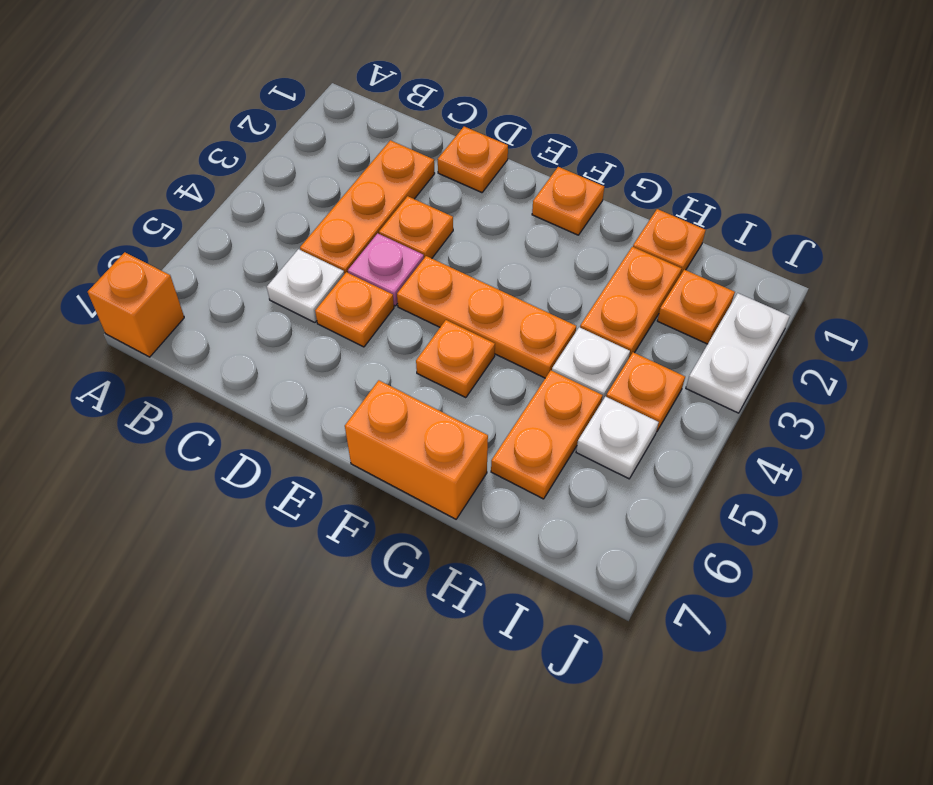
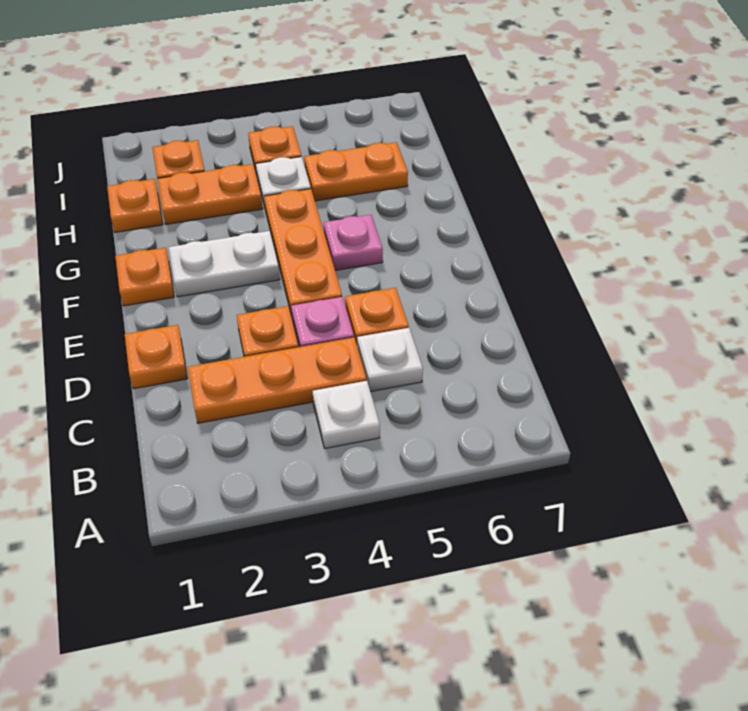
orange 1x1 brick [88,252,184,357] -> none
orange 1x1 plate [416,320,495,398] -> pink 1x1 plate [324,215,383,270]
orange 1x2 brick [345,380,488,519] -> none
white 1x1 plate [576,397,659,479] -> white 1x1 plate moved to [313,381,380,448]
white 1x2 plate [686,293,790,413] -> white 1x2 plate moved to [169,231,280,297]

